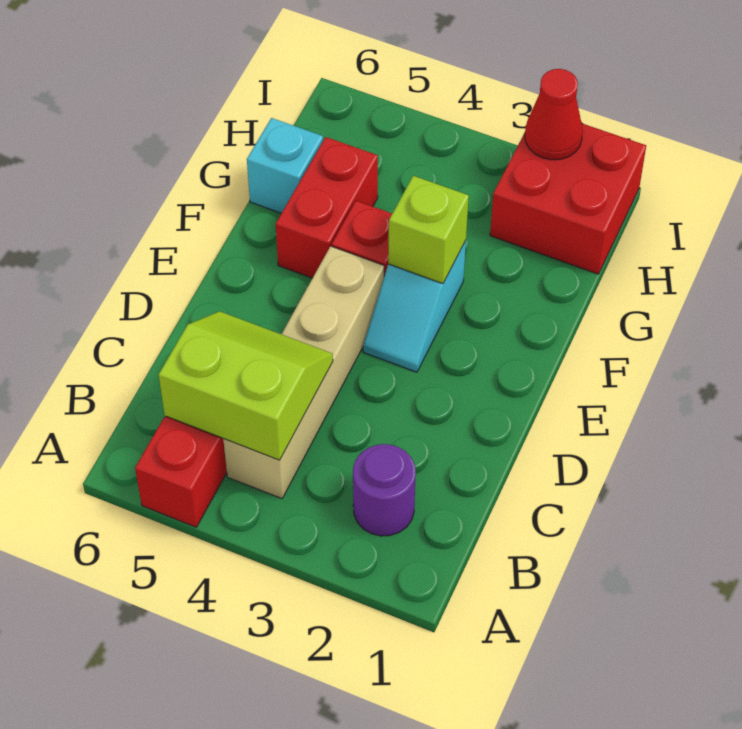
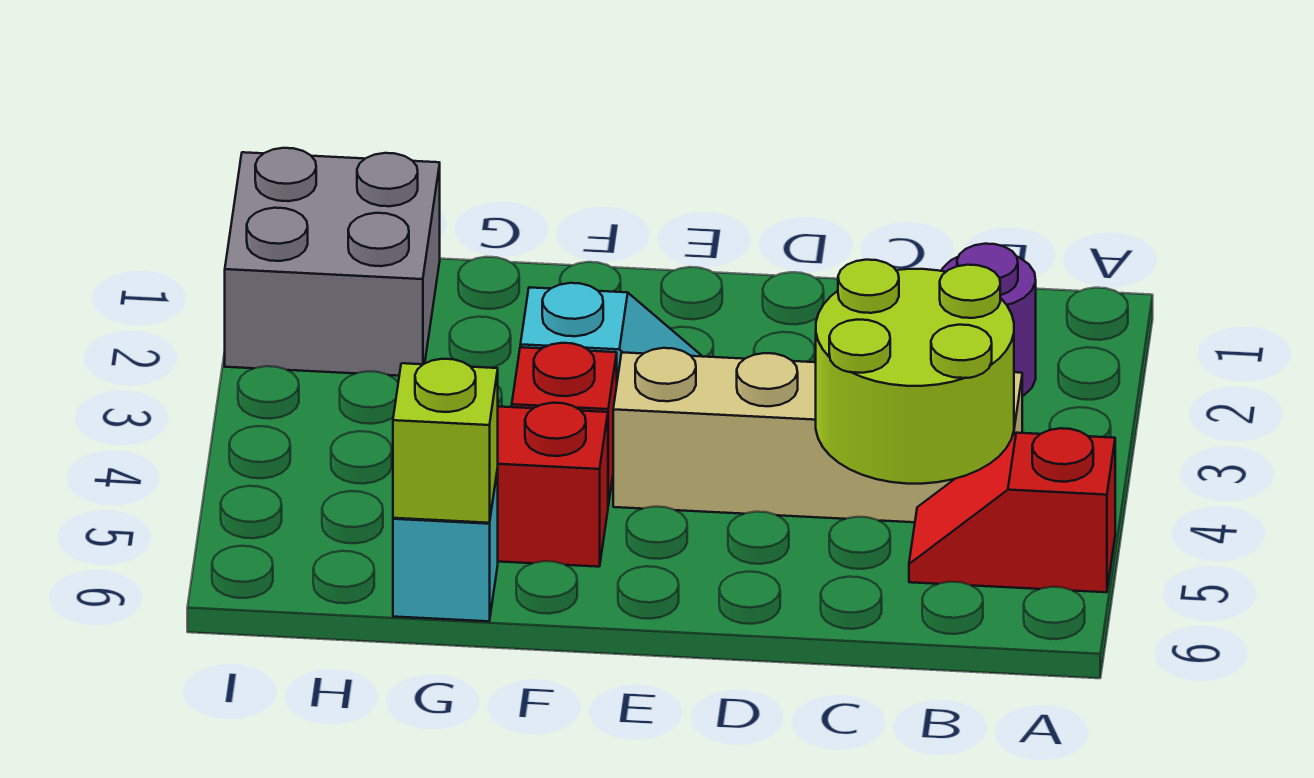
lime 2x2 slope [159,311,333,460] -> lime 2x2 round brick [816,260,1014,484]
lime 1x1 brick [388,176,469,284] -> lime 1x1 brick moved to [393,359,498,523]
red 2x2 brick [490,124,646,274] -> grey 2x2 brick [225,148,440,376]
red 1x1 cone [525,69,583,160] -> none

